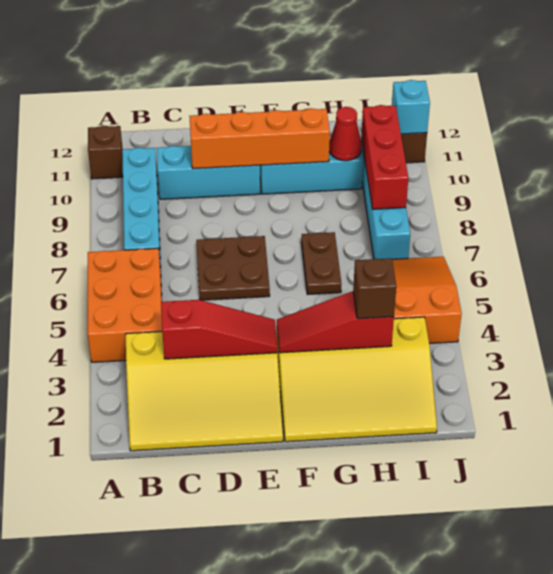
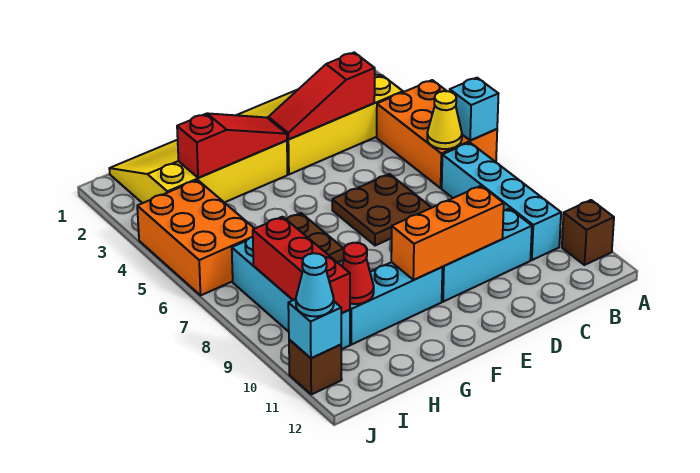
none -> cyan 1x1 brick [450,78,498,140]
none -> yellow 1x1 cone [427,91,462,149]
orange 1x4 brick [189,108,330,169] -> orange 1x3 brick [391,186,504,280]
brown 1x1 brick [353,258,396,319] -> none
orange 2x3 slope [392,257,462,343] -> orange 2x3 brick [137,180,255,295]
none -> cyan 1x1 cone [296,253,334,317]

